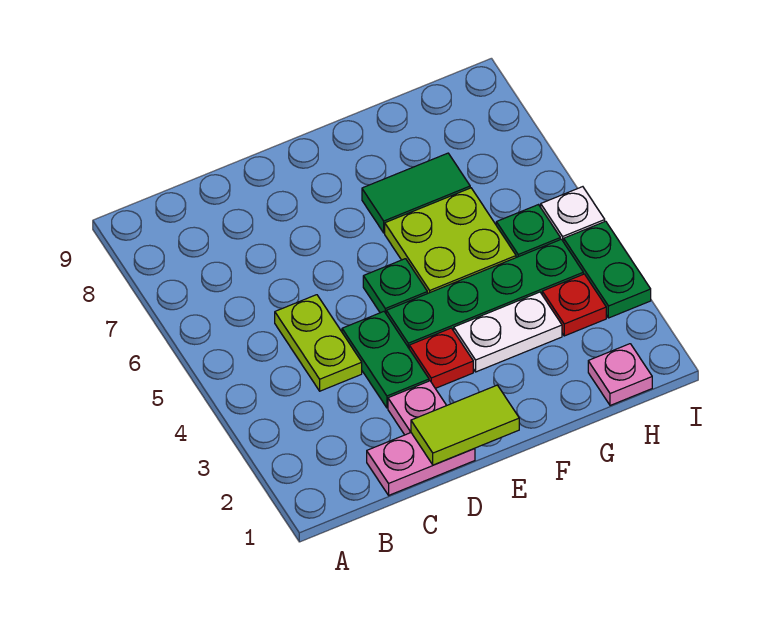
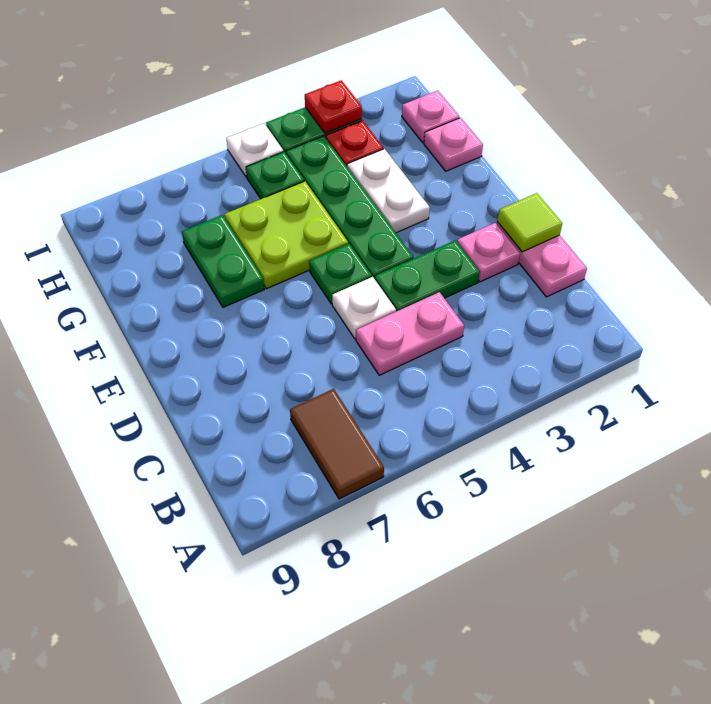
none -> brown 1x2 tile [290,389,384,499]
lime 1x2 plate [275,295,362,391] -> pink 1x2 plate [356,292,464,375]
lime 1x2 tile [411,385,519,465] -> lime 1x1 tile [497,193,562,252]
none -> white 1x1 plate [332,277,396,339]
red 1x1 plate [409,328,473,388] -> red 1x1 plate moved to [305,80,362,133]
green 1x2 tile [362,153,470,233] -> green 1x2 plate [182,215,264,307]
none -> pink 1x1 plate [424,118,483,171]

